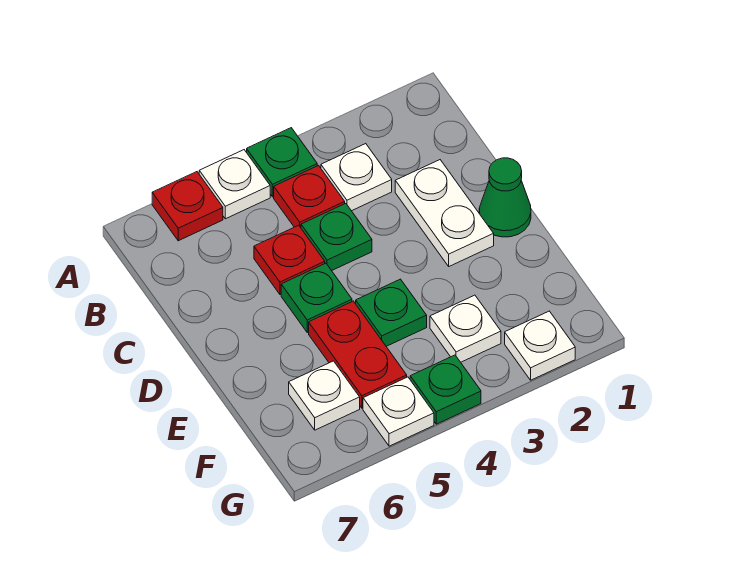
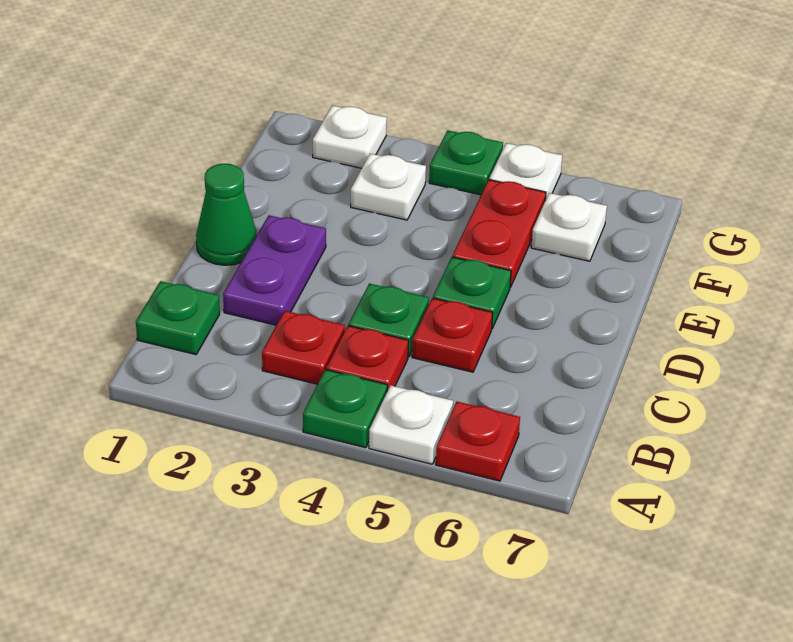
white 1x1 plate [321,144,392,211] -> red 1x1 plate [262,311,345,384]
white 1x2 plate [395,160,494,266] -> purple 1x2 plate [223,215,326,325]
green 1x1 plate [356,279,427,346] -> green 1x1 plate moved to [136,281,220,355]

